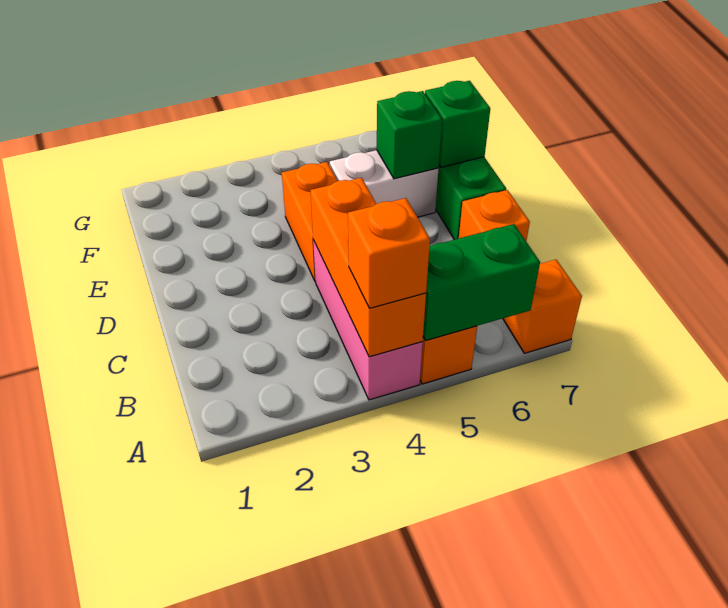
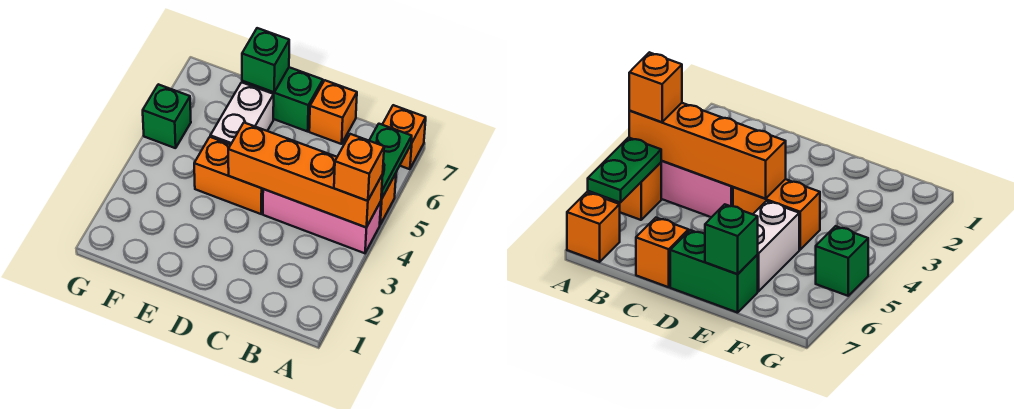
orange 1x3 brick [310,178,426,357] -> orange 1x4 brick [228,123,383,228]
green 1x2 brick [423,224,540,341] -> green 1x2 plate [369,124,412,199]
green 1x1 brick [377,91,442,179] -> green 1x1 brick moved to [143,84,191,148]

